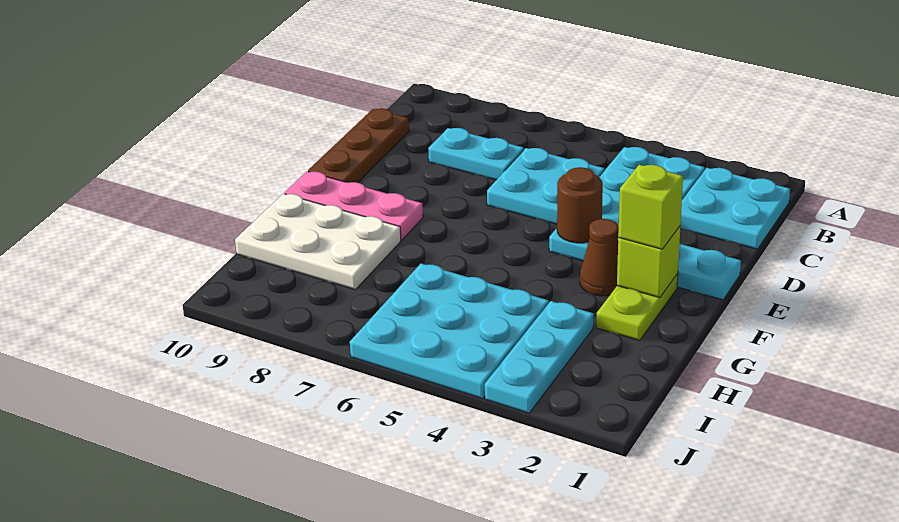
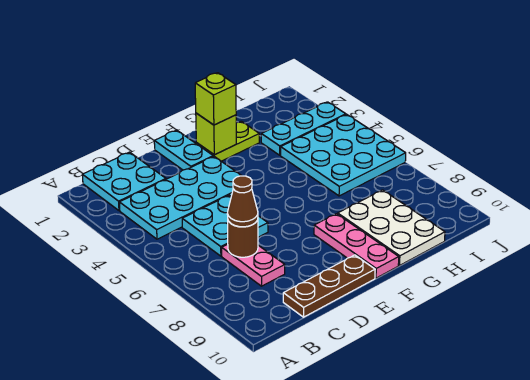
cyan 1x2 plate [428,128,524,180] -> pink 1x2 plate [222,244,285,286]
brown 1x1 round brick [557,167,603,243] -> brown 1x1 round brick moved to [228,220,258,257]
brown 1x1 cone [580,219,619,296] -> brown 1x1 cone moved to [227,176,258,227]

